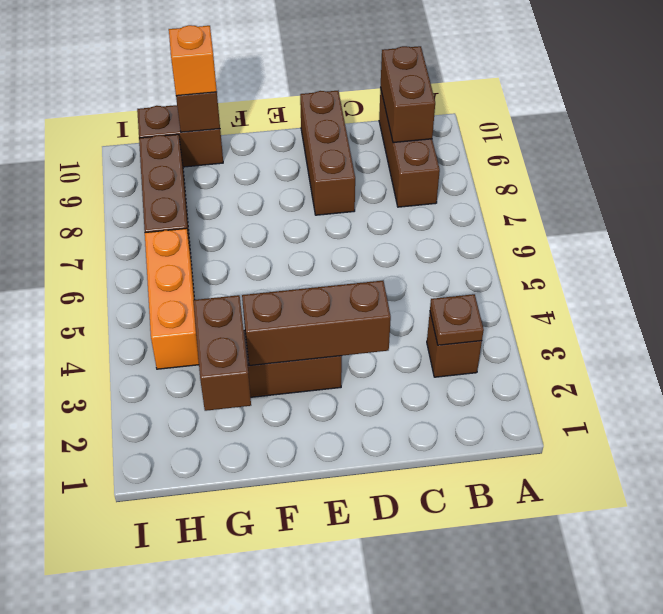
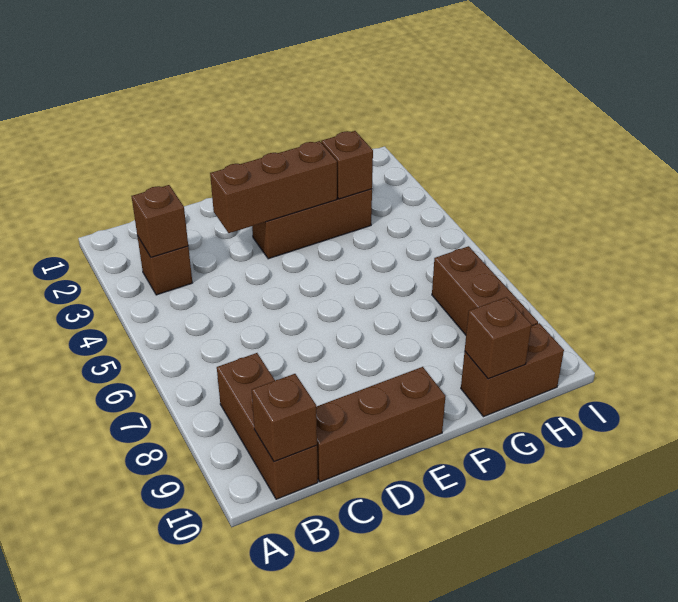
brown 1x1 plate [430,294,484,345] -> brown 1x1 brick [132,185,188,258]
brown 1x2 brick [381,46,435,143] -> brown 1x1 brick [252,374,317,462]
brown 1x3 brick [300,91,355,215] -> brown 1x3 brick turned to [316,367,445,482]
brown 1x2 brick [193,295,251,411] -> brown 1x1 brick [321,131,373,199]
orange 1x1 brick [169,25,217,96] -> none
orange 1x3 brick [145,228,199,369] -> none

